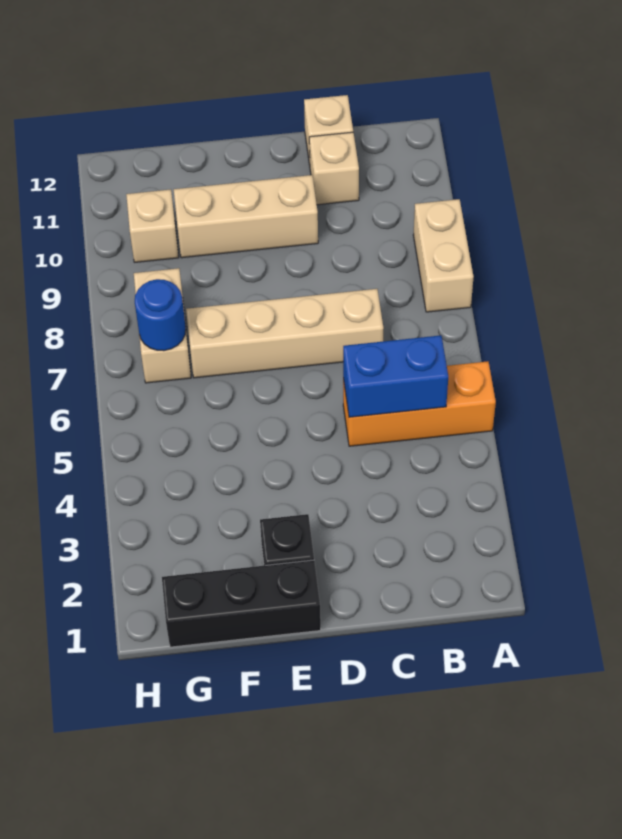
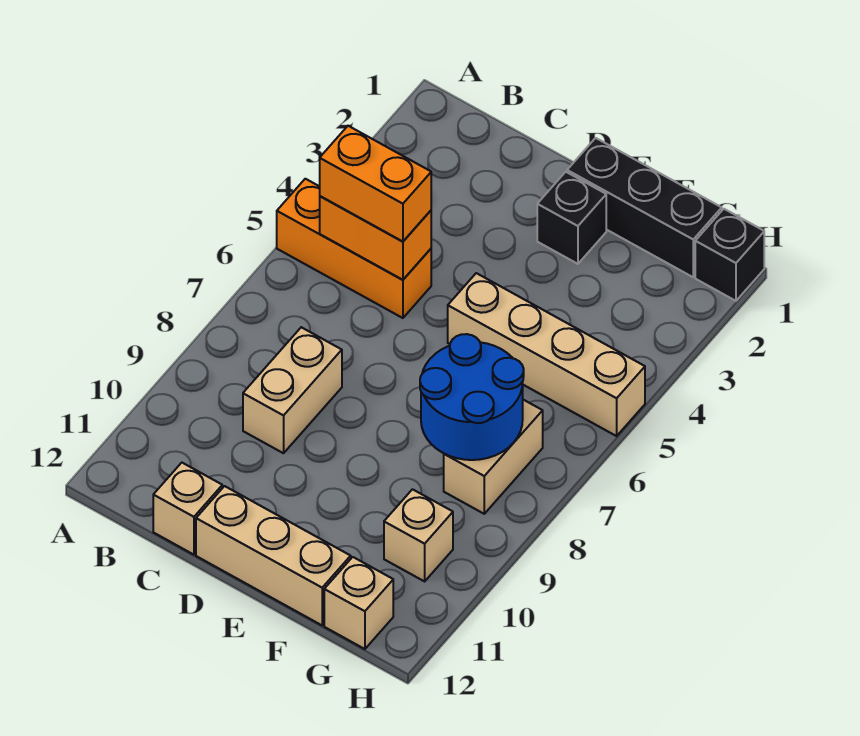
tan 1x2 brick [413,199,473,312] -> tan 1x2 brick moved to [243,327,342,453]
blue 1x2 brick [343,335,448,417] -> orange 1x2 brick [320,196,431,280]
none -> orange 1x2 brick [320,126,431,241]
tan 1x4 brick [186,289,384,378] -> tan 1x4 brick moved to [448,273,645,436]
tan 1x1 brick [309,132,359,205] -> tan 1x1 brick moved to [324,557,393,649]
tan 1x3 brick [174,175,318,258] -> tan 1x3 brick moved to [196,486,351,625]
blue 1x1 round brick [135,279,186,351] -> blue 2x2 round brick [420,334,524,460]
none -> black 1x1 brick [695,209,764,301]

